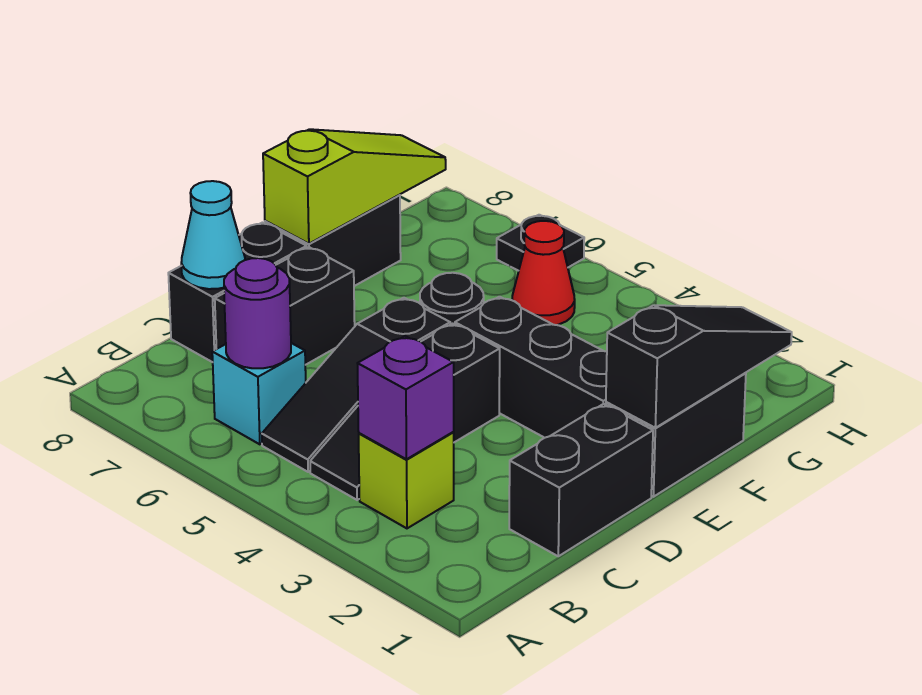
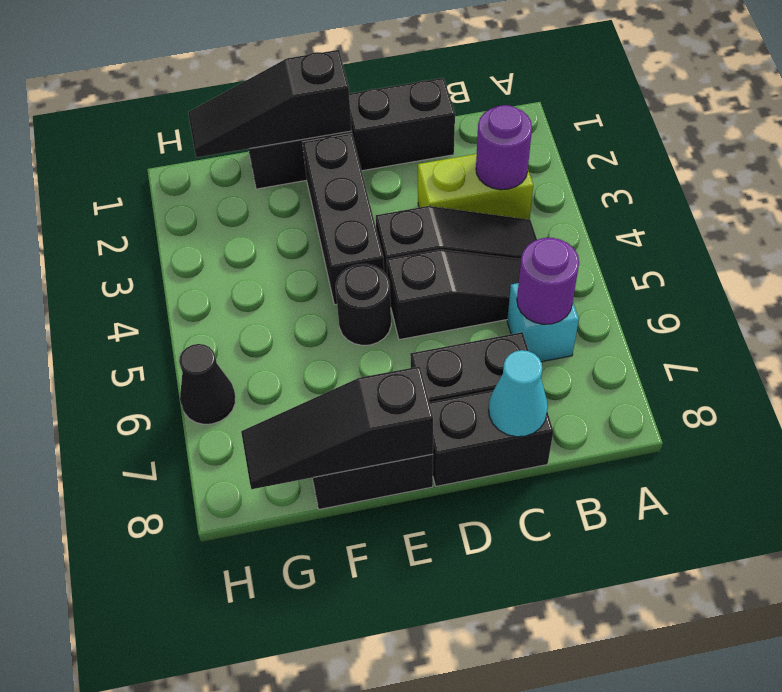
lime 1x1 brick [359,432,454,528] -> lime 1x2 brick [418,154,533,220]
purple 1x1 brick [357,336,454,459] -> purple 1x1 round brick [476,105,532,190]
lime 1x3 slope [263,129,446,244] -> black 1x3 slope [241,366,433,489]
red 1x1 cone [512,221,575,325] -> none
black 1x1 plate [497,215,584,271] -> black 1x1 cone [179,344,236,424]

